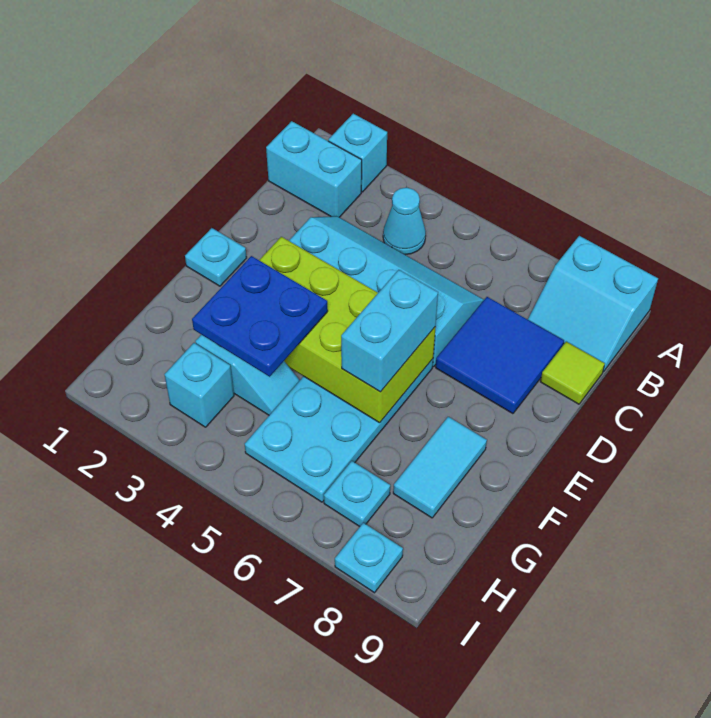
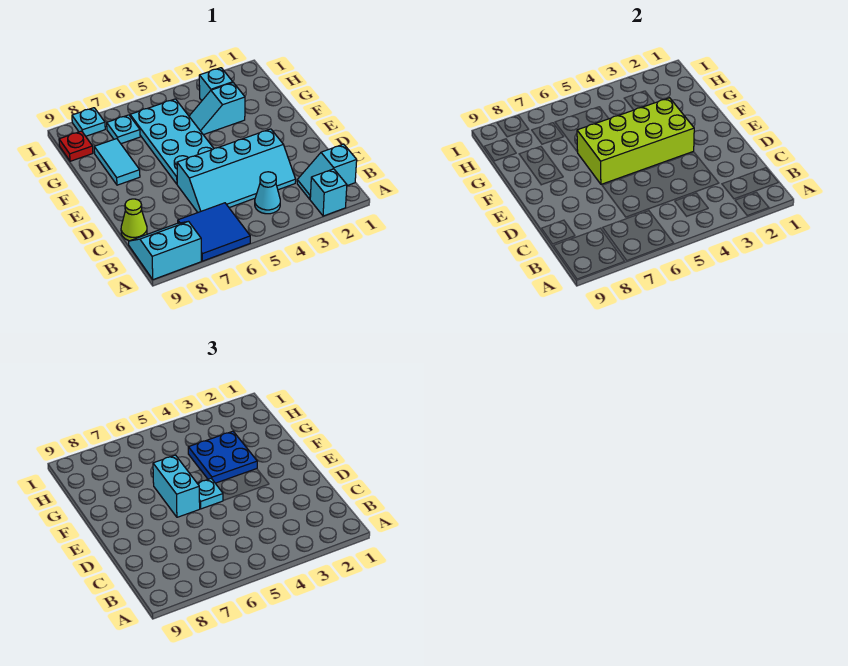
cyan 1x2 brick [266,121,362,217] -> cyan 1x2 slope [297,144,357,199]
blue 2x2 tile [436,297,564,414] -> blue 2x2 tile moved to [178,203,250,261]
lime 1x1 tile [541,342,605,404] -> lime 1x1 cone [121,199,147,241]
cyan 1x1 plate [185,228,247,286] -> cyan 1x1 plate moved to [197,479,223,509]
none -> red 1x1 plate [59,131,93,161]

